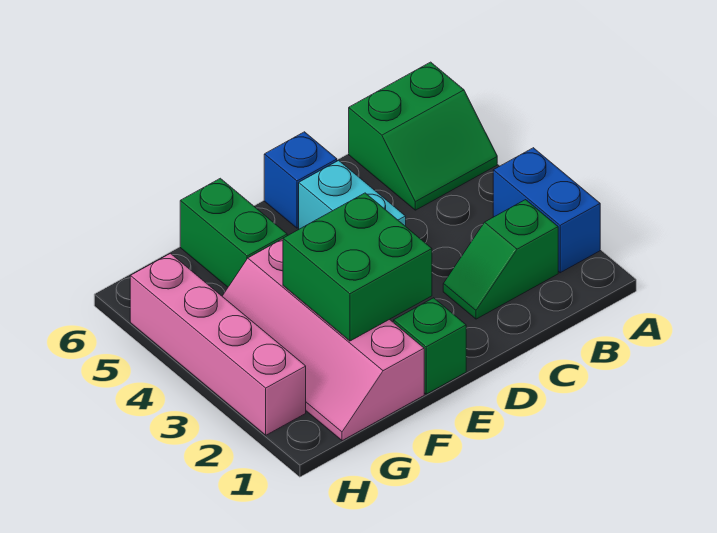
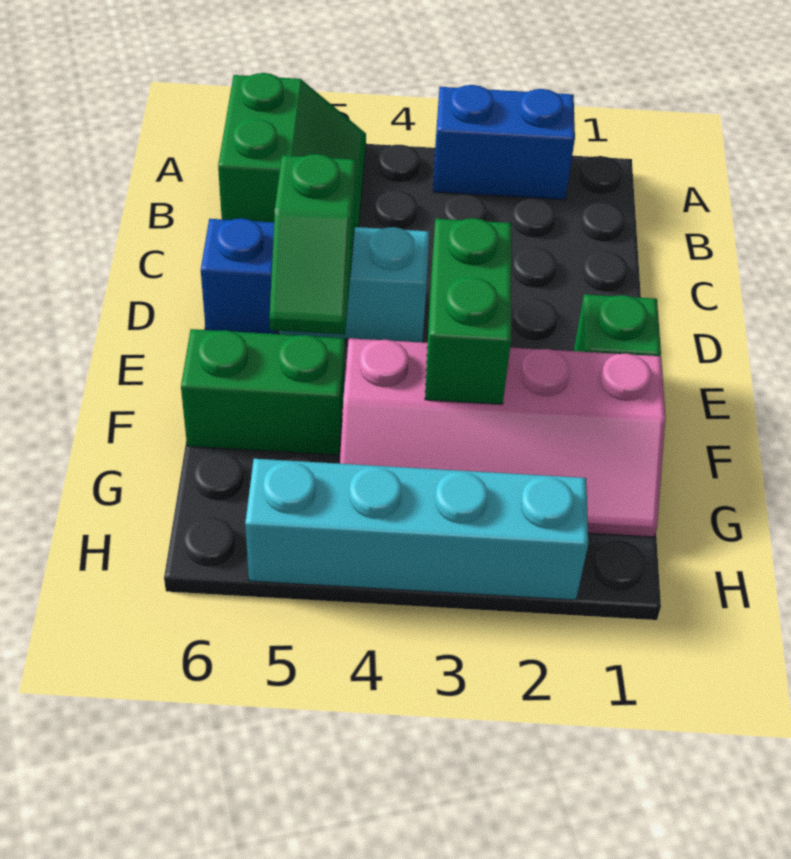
green 1x2 slope [443,200,558,319] -> green 1x2 slope moved to [269,154,356,335]
green 2x2 brick [283,193,432,341] -> green 1x2 brick [425,218,512,404]
pink 1x4 brick [130,253,306,435] -> cyan 1x4 brick [245,459,588,600]

